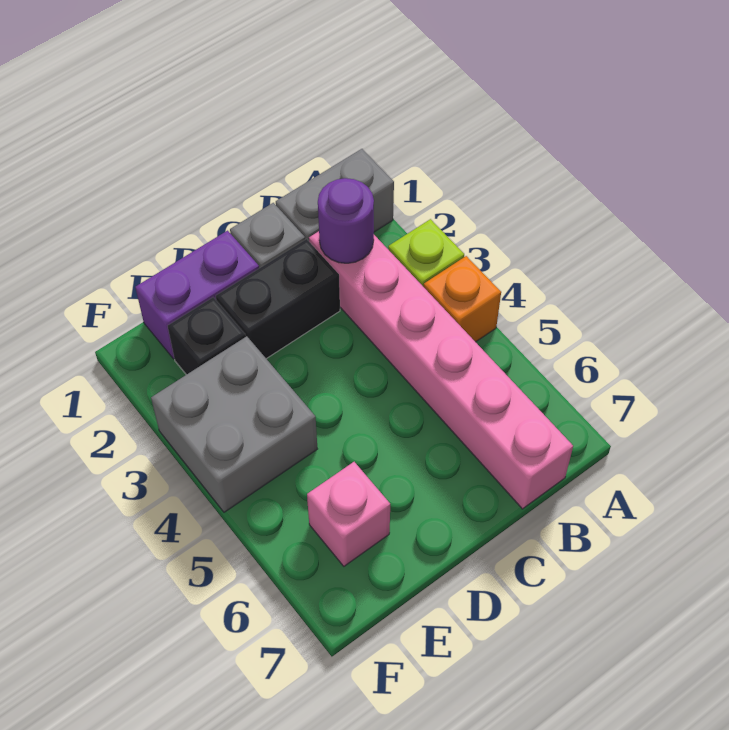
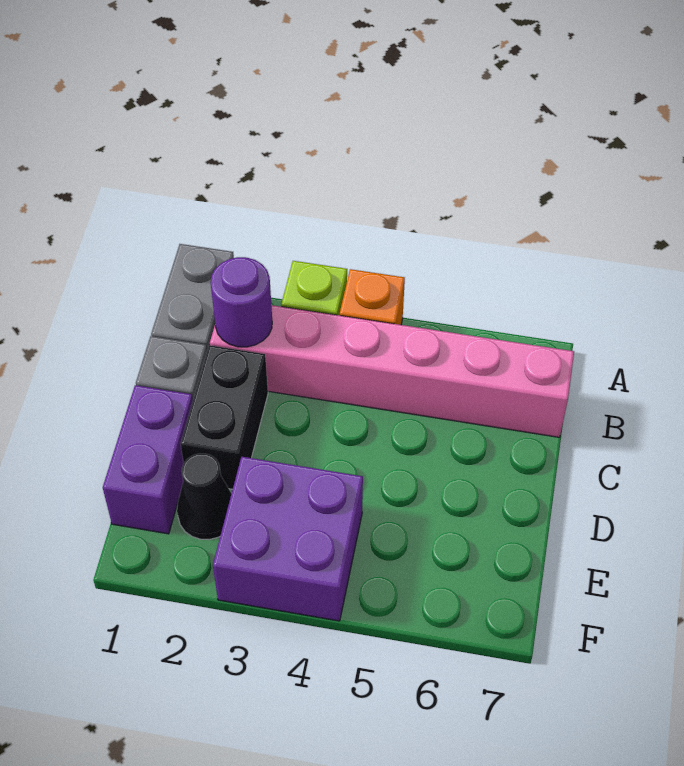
black 1x1 brick [168,297,246,375] -> black 1x1 cone [177,454,232,540]
grey 2x2 brick [151,336,317,512] -> purple 2x2 brick [213,457,363,621]
pink 1x1 brick [307,462,390,566] -> none

